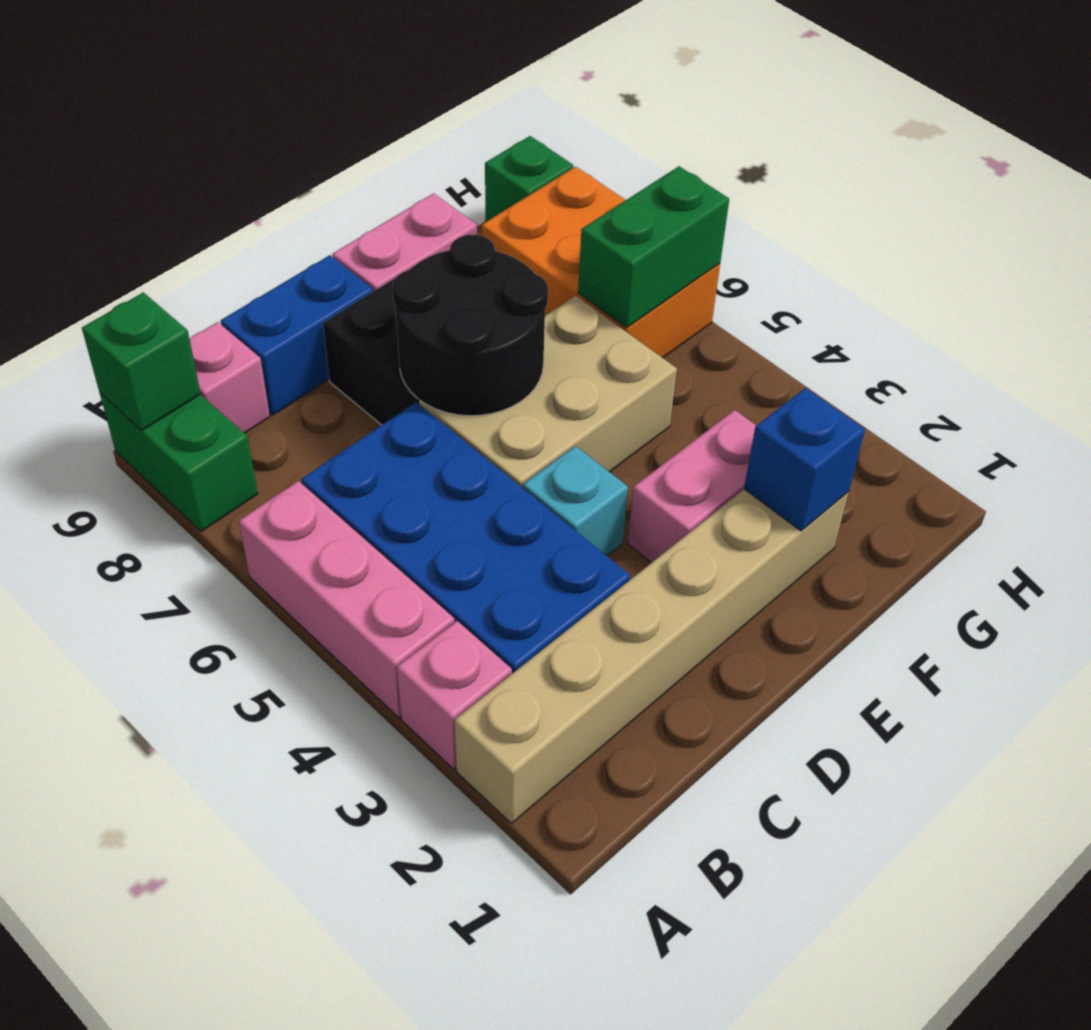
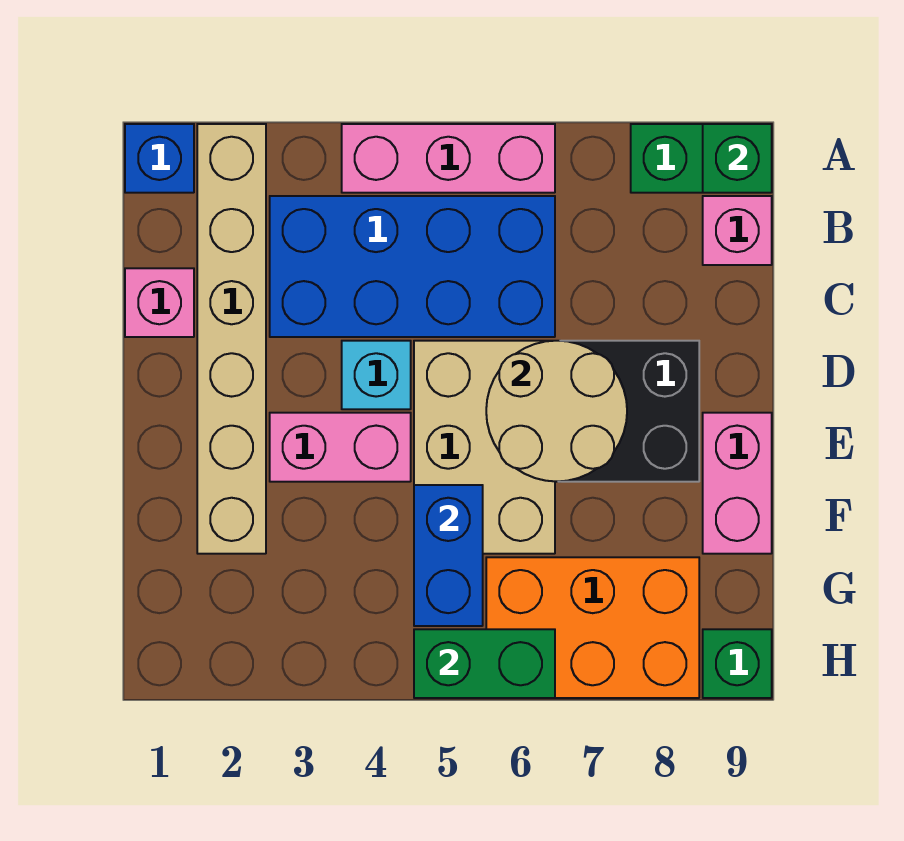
pink 1x1 brick [397,621,512,769] -> pink 1x1 brick moved to [125,268,194,337]
blue 1x2 brick [221,255,373,415] -> blue 1x2 brick moved to [414,485,483,626]
black 2x2 round brick [392,235,548,416] -> tan 2x2 round brick [486,341,627,482]
pink 1x2 brick [628,410,757,563] -> pink 1x2 brick turned to [270,413,411,482]
blue 1x1 brick [744,388,865,531] -> blue 1x1 brick moved to [125,124,194,193]
green 1x2 brick [578,166,729,328] -> green 1x2 brick turned to [414,629,555,698]

